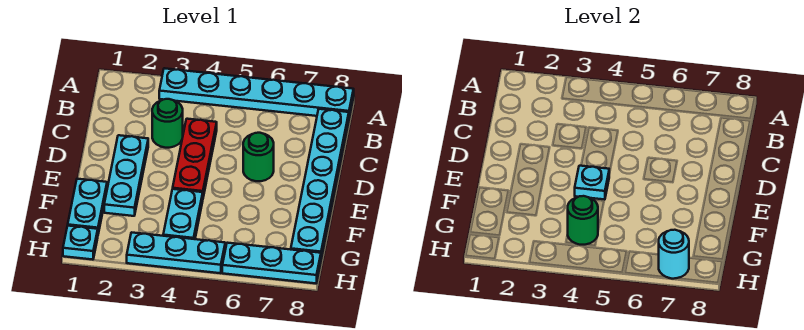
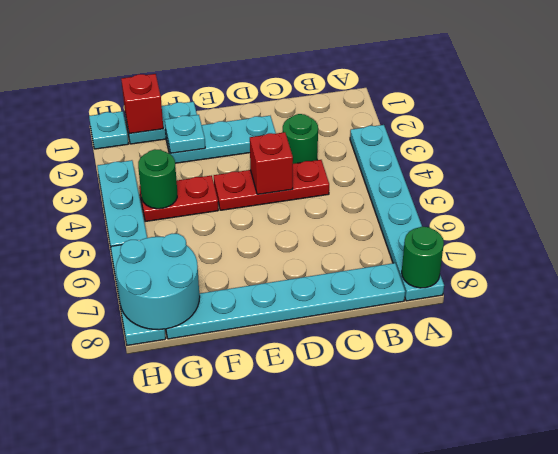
none -> red 1x1 brick [250,132,293,194]
green 1x1 round brick [243,133,274,181] -> green 1x1 round brick moved to [402,227,444,288]
cyan 1x1 plate [575,166,609,200] -> cyan 1x1 plate moved to [165,115,205,153]
cyan 1x2 plate [163,189,203,239] -> red 1x2 plate [139,175,218,222]
none -> red 1x1 brick [121,74,163,134]
cyan 1x1 round brick [659,230,689,279] -> cyan 2x2 round brick [116,234,200,330]

